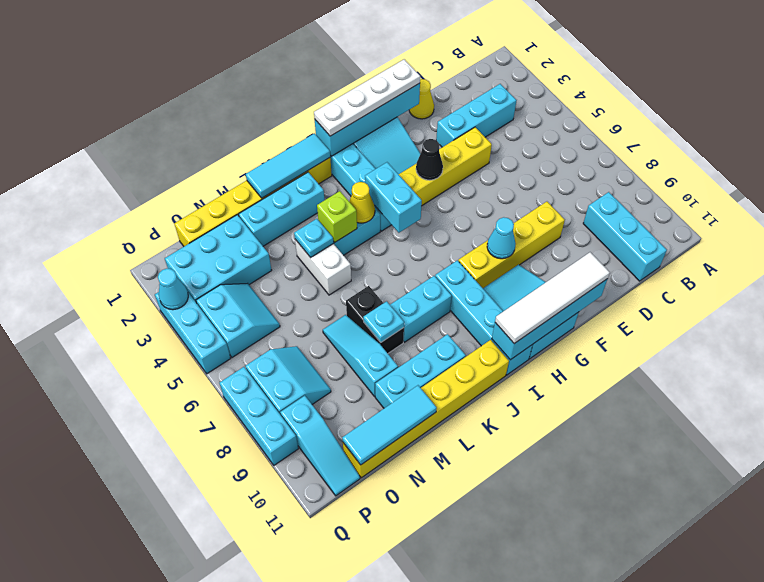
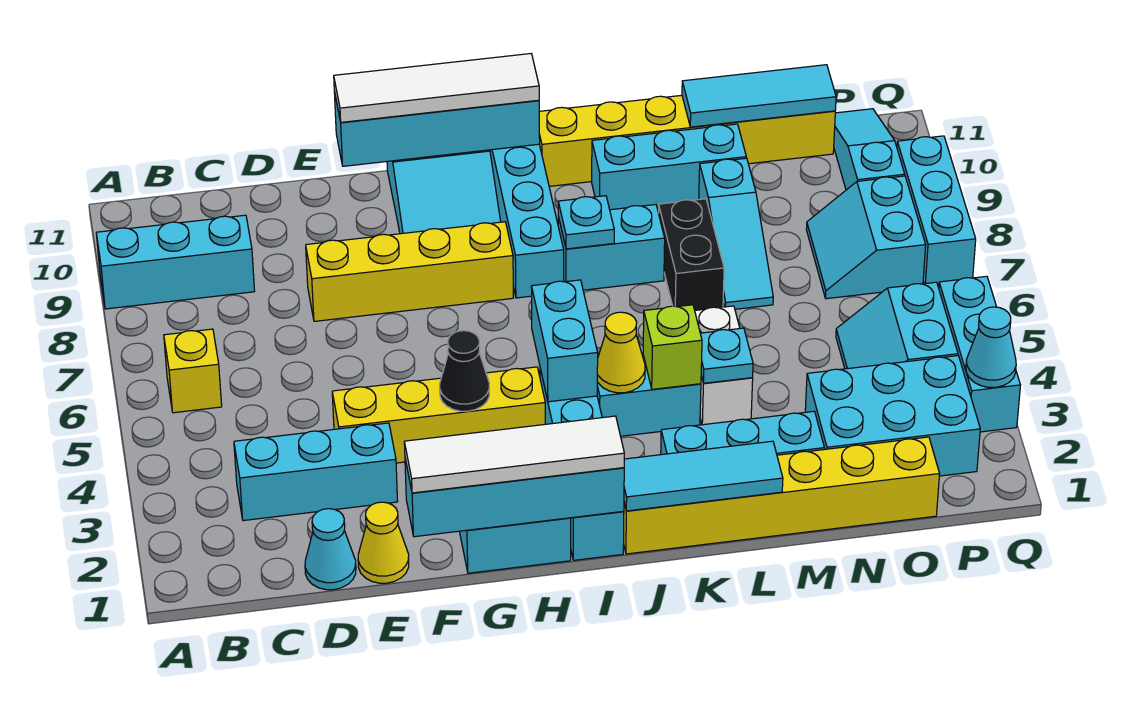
none -> yellow 1x1 brick [164,329,222,413]
cyan 1x3 brick [583,192,667,281] -> cyan 1x3 brick turned to [96,215,255,309]
white 1x4 plate [314,59,420,136] -> white 1x4 tile [404,416,624,493]
cyan 1x1 cone [487,217,516,259] -> cyan 1x1 cone moved to [305,509,356,590]
cyan 1x1 plate [363,301,404,342] -> cyan 1x1 plate moved to [558,196,614,249]

